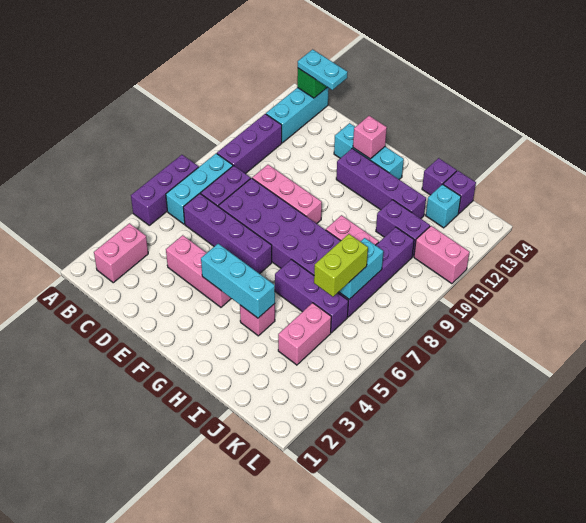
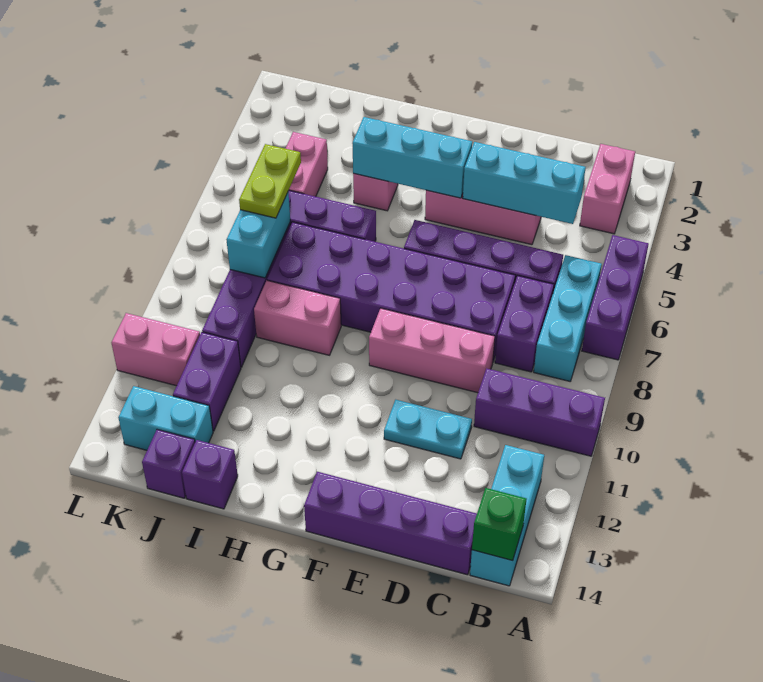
purple 1x3 brick [217,114,282,174] -> purple 1x3 brick turned to [474,368,605,456]
cyan 1x2 plate [298,49,347,90] -> cyan 1x2 plate moved to [384,400,472,459]
cyan 1x3 brick [334,123,404,179] -> cyan 1x3 brick moved to [463,142,586,224]
purple 1x4 brick [336,148,426,218] -> purple 1x4 brick moved to [304,472,477,575]
pink 1x1 brick [353,116,387,159] -> none
purple 1x2 brick [376,200,430,257] -> purple 1x2 brick turned to [173,332,241,431]
lime 1x2 brick [314,234,368,297] -> lime 1x2 plate [239,144,301,218]
cyan 1x1 brick [426,184,461,228] -> cyan 1x2 brick [118,386,213,450]

